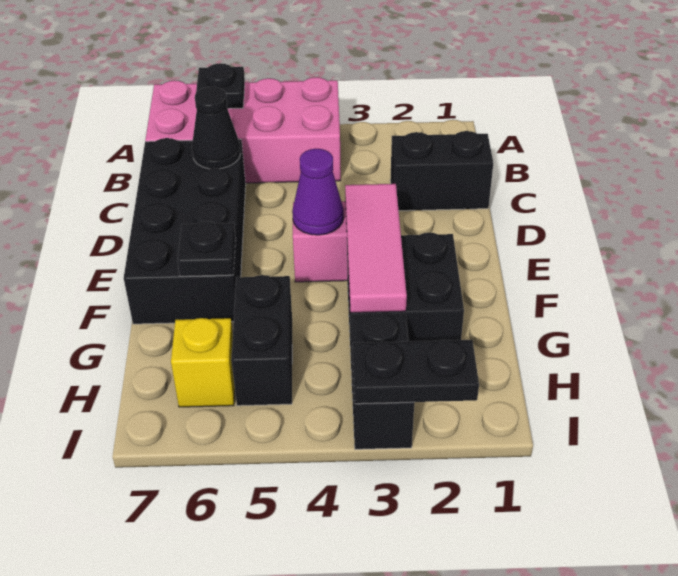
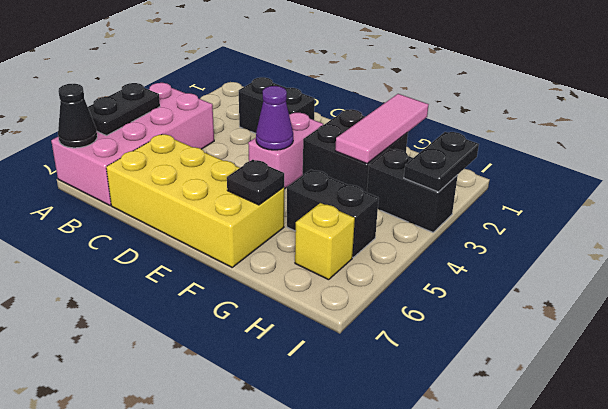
black 1x1 plate [196,63,245,109] -> black 1x2 plate [88,83,160,136]
black 1x2 brick [390,131,493,211] -> black 1x2 brick turned to [239,77,315,133]
black 2x4 brick [124,138,246,324] -> yellow 2x4 brick [106,134,284,267]
black 1x1 cone [192,87,241,169] -> black 1x1 cone moved to [58,84,97,148]
pink 1x3 tile [345,184,407,313] -> pink 1x3 tile turned to [335,94,429,164]

